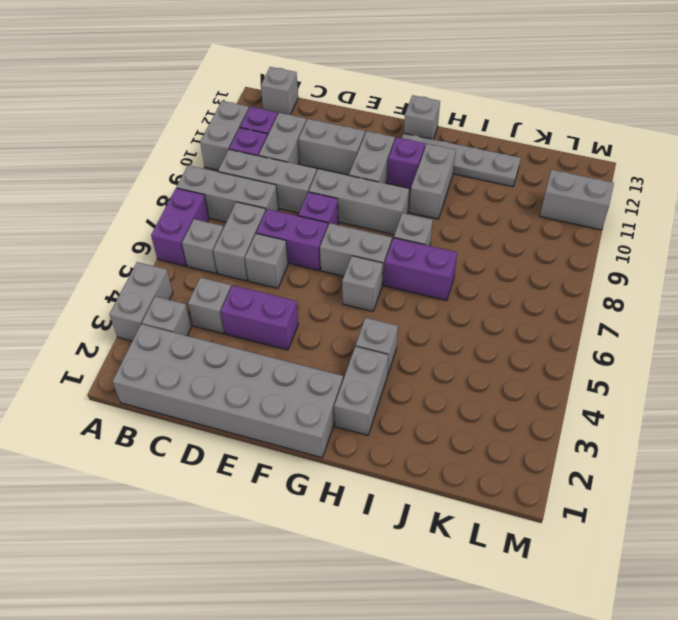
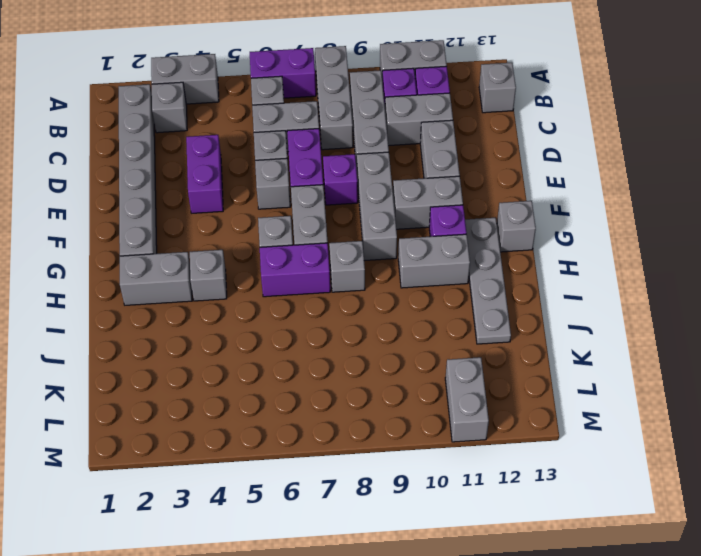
grey 2x6 brick [112,324,343,458] -> grey 1x6 brick [119,84,157,256]
grey 1x1 brick [188,277,231,334] -> grey 1x1 brick moved to [255,158,290,209]
purple 1x2 brick [384,238,457,301] -> purple 1x2 brick turned to [260,243,330,297]

